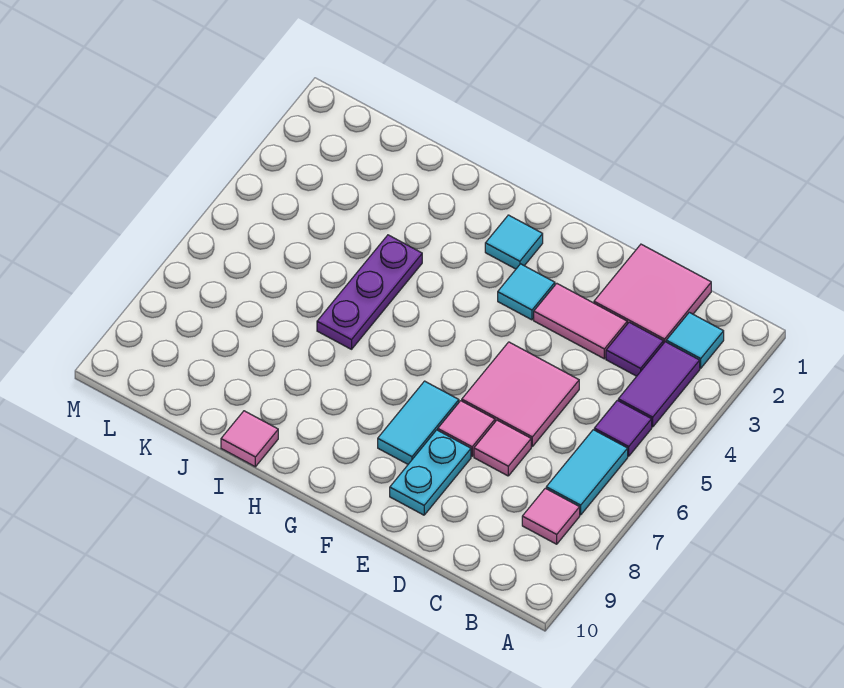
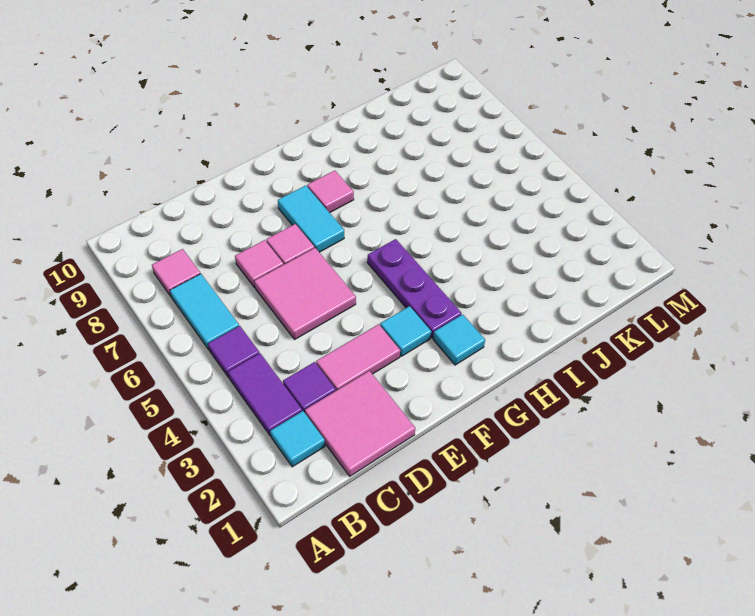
cyan 1x2 plate [390,430,471,515] -> none
purple 1x3 plate [317,235,422,349] -> purple 1x3 plate moved to [367,239,462,338]
pink 1x1 tile [221,411,278,467] -> pink 1x1 tile moved to [307,171,354,213]

